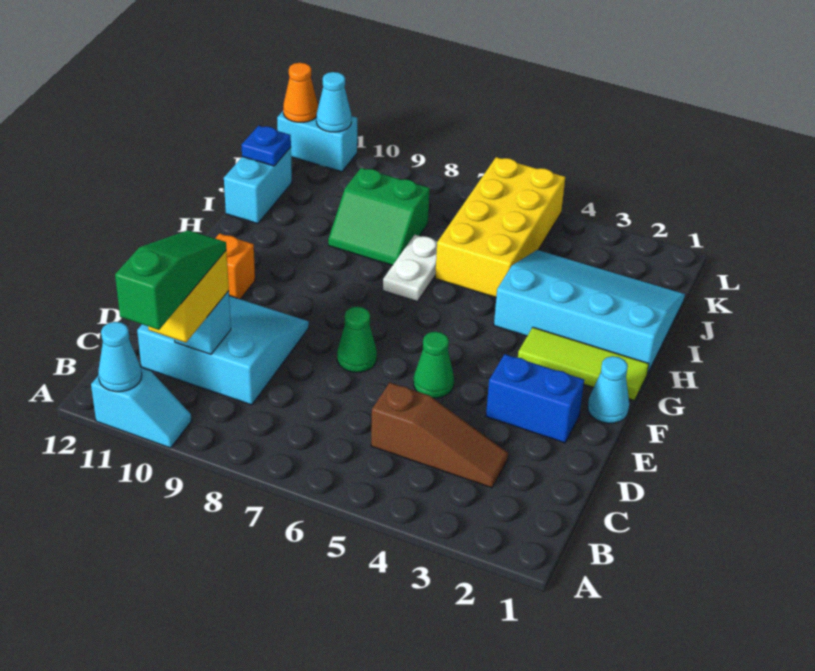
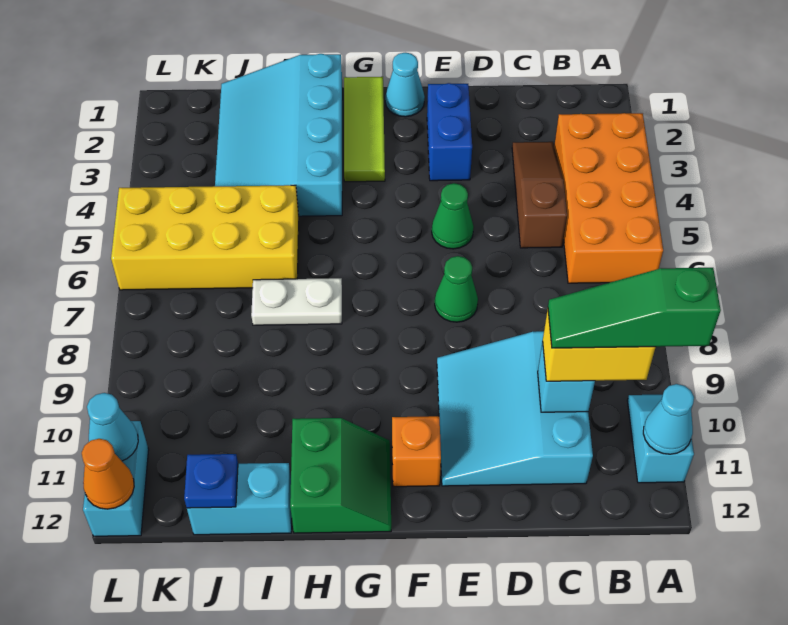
none -> orange 2x4 brick [554,113,663,283]
green 2x2 slope [328,168,430,265] -> green 2x2 slope moved to [290,418,391,533]

